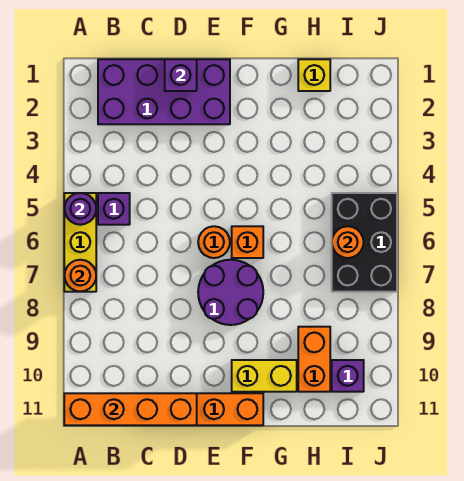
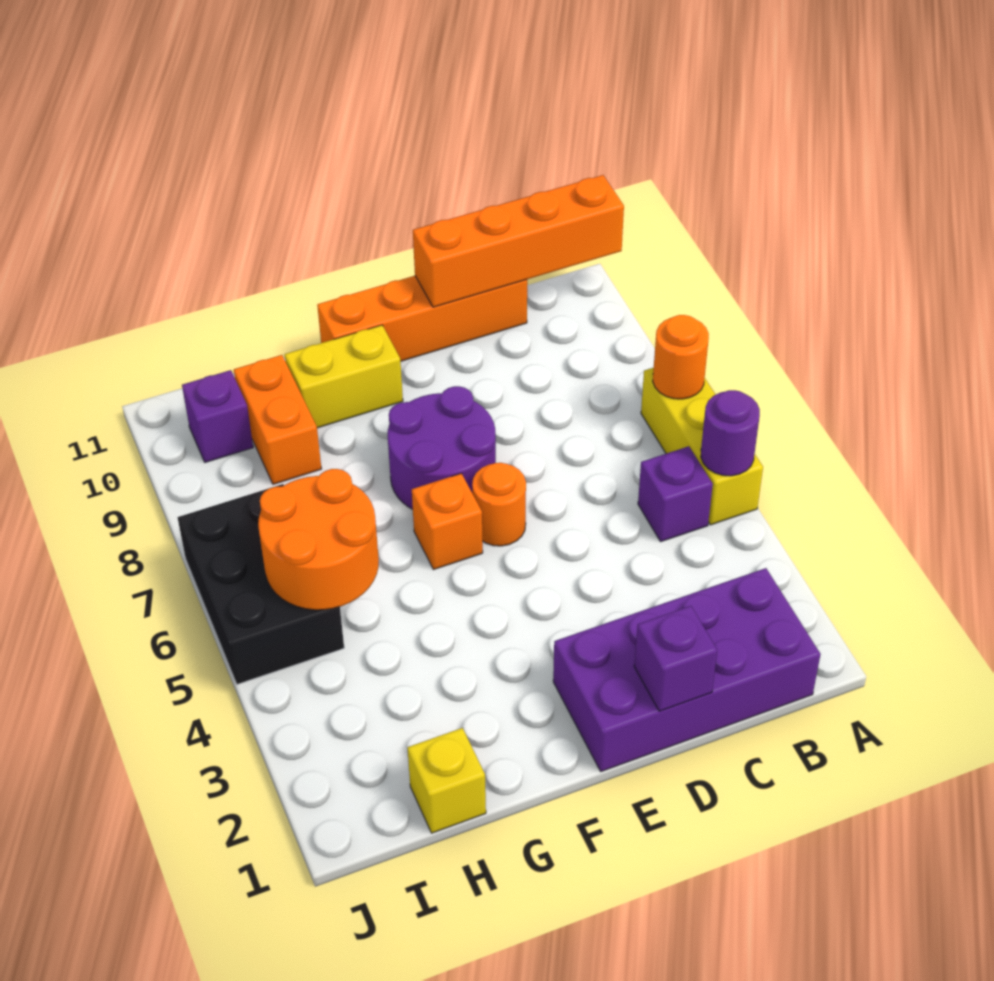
orange 1x1 round brick [332,226,364,258] -> orange 2x2 round brick [258,469,379,610]

